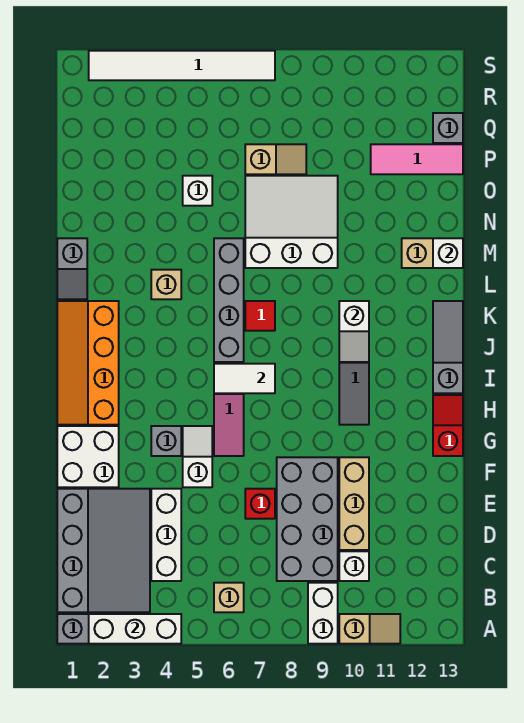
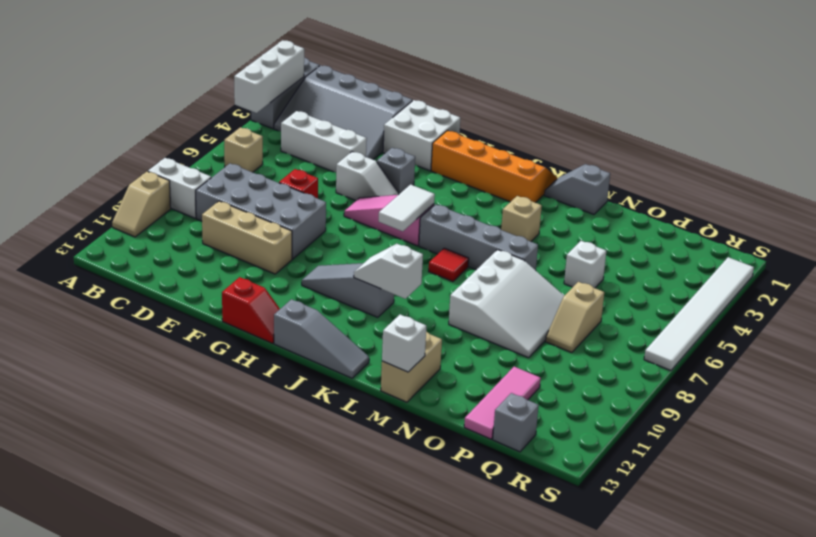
white 1x1 brick [339,551,369,581] -> none

